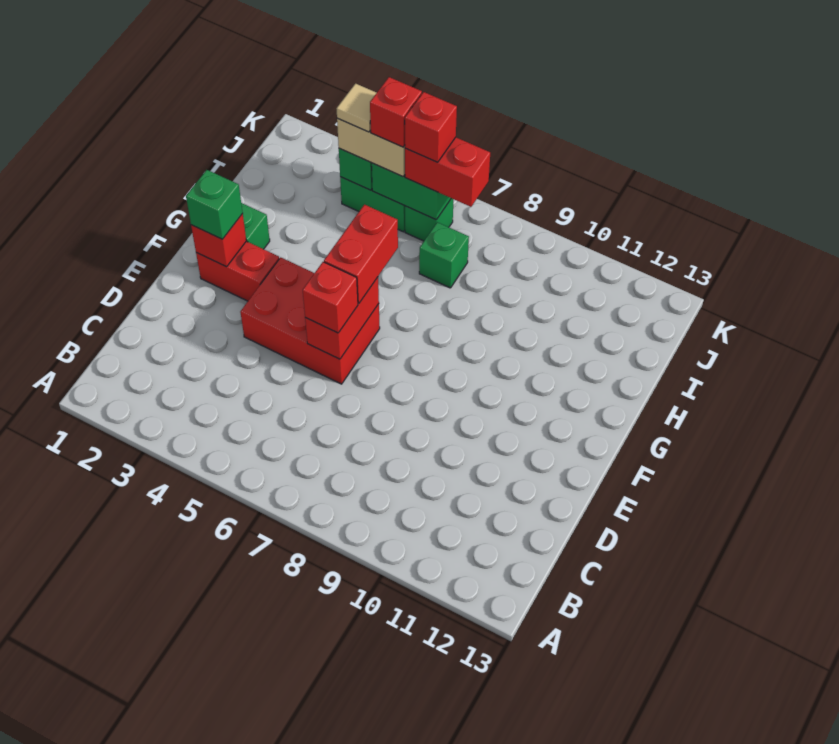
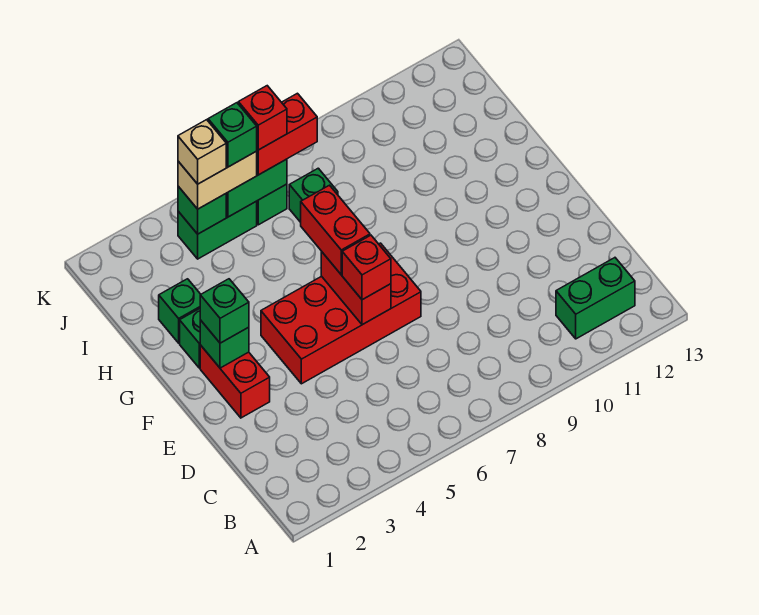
none -> green 1x2 brick [556,258,635,339]
red 2x3 brick [240,257,380,384] -> red 2x4 brick [261,243,421,384]
red 1x2 brick [196,241,279,301] -> red 1x2 brick turned to [200,345,270,418]
red 1x1 brick [191,214,246,267] -> green 1x1 brick [200,320,249,368]
none -> green 1x1 brick [159,279,201,343]
tan 1x1 tile [336,84,377,132] -> tan 1x1 brick [178,120,226,184]
red 1x1 brick [370,77,422,147] -> green 1x1 brick [208,103,257,167]

